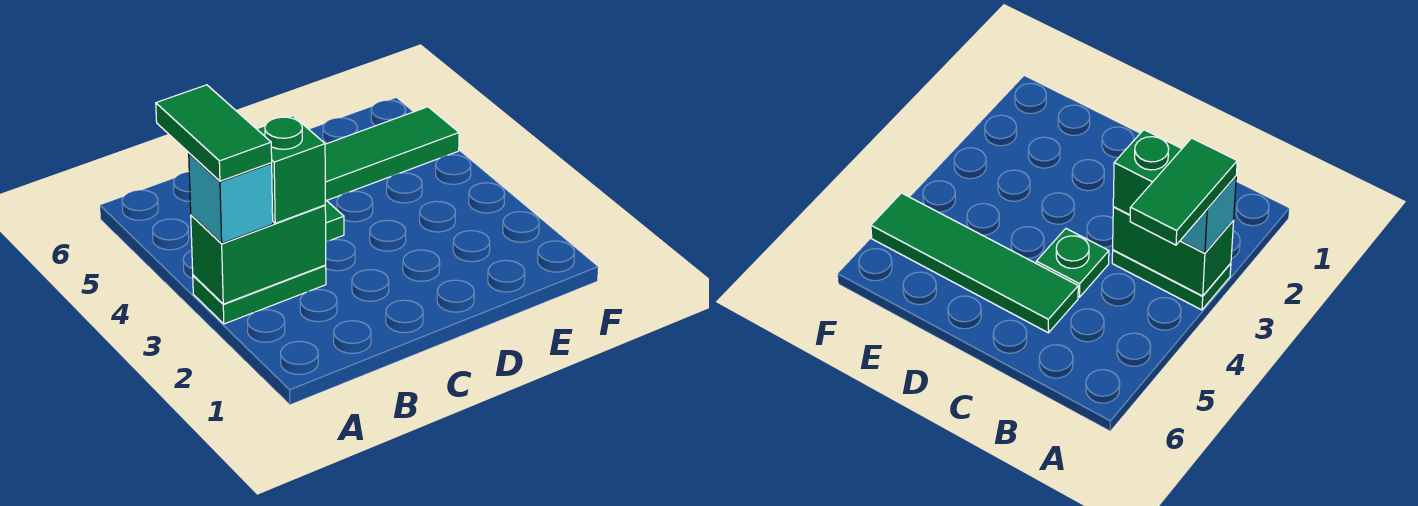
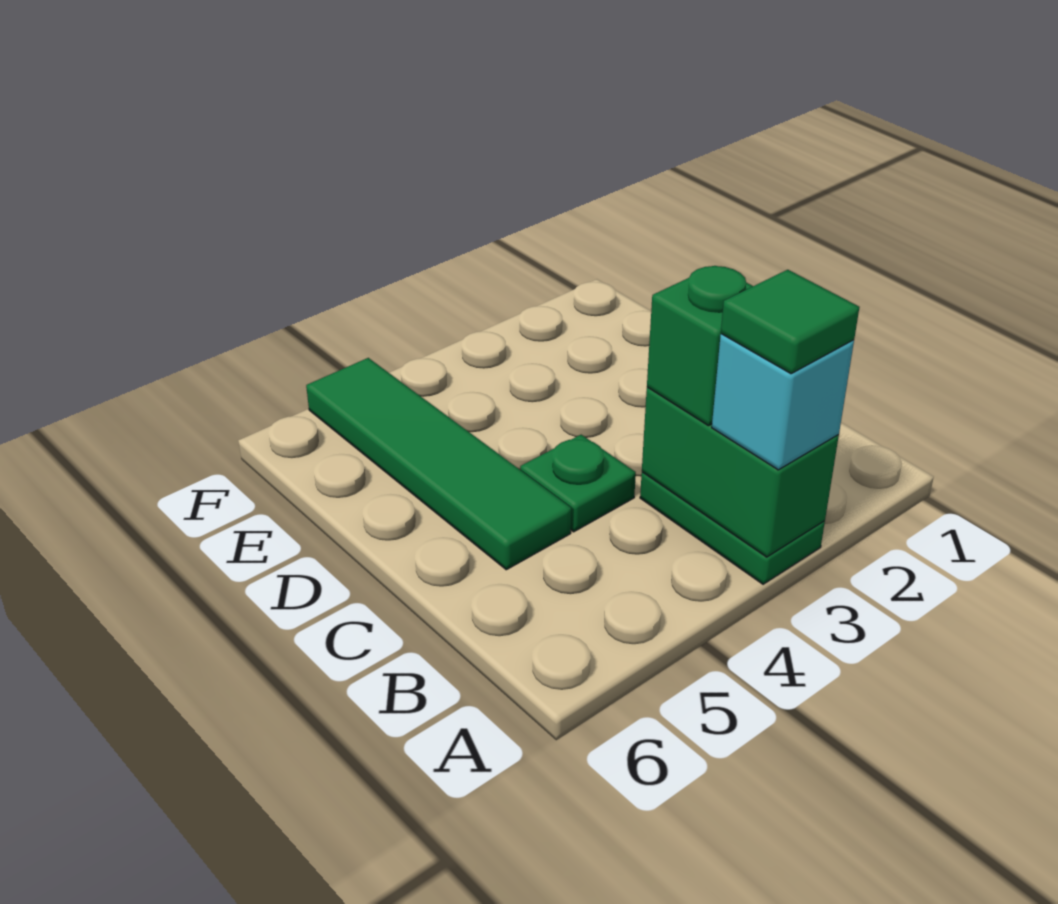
green 1x2 tile [156,85,272,181] -> green 1x1 tile [721,270,859,374]

